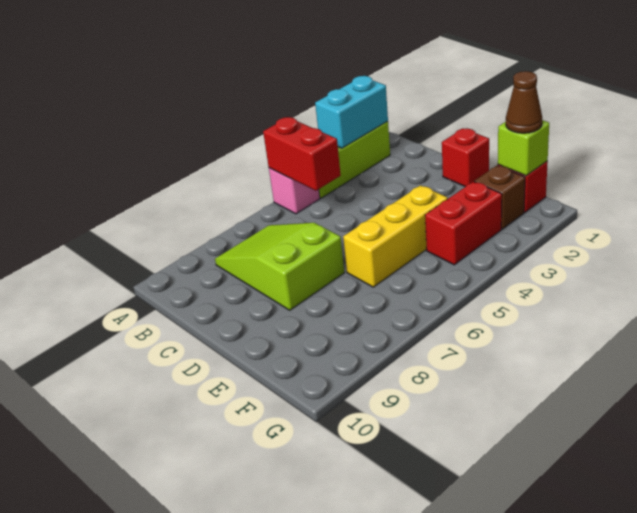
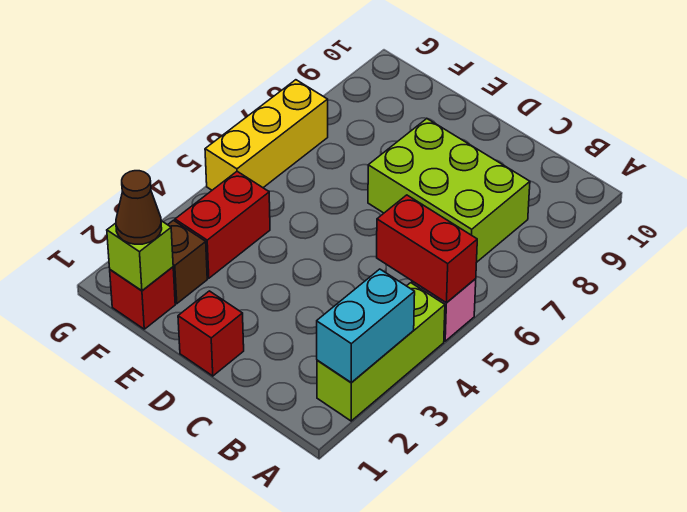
lime 2x3 slope [215,223,344,310] -> lime 2x3 brick [368,119,530,262]
yellow 1x3 brick [343,185,448,287] -> yellow 1x3 brick moved to [205,80,328,190]

